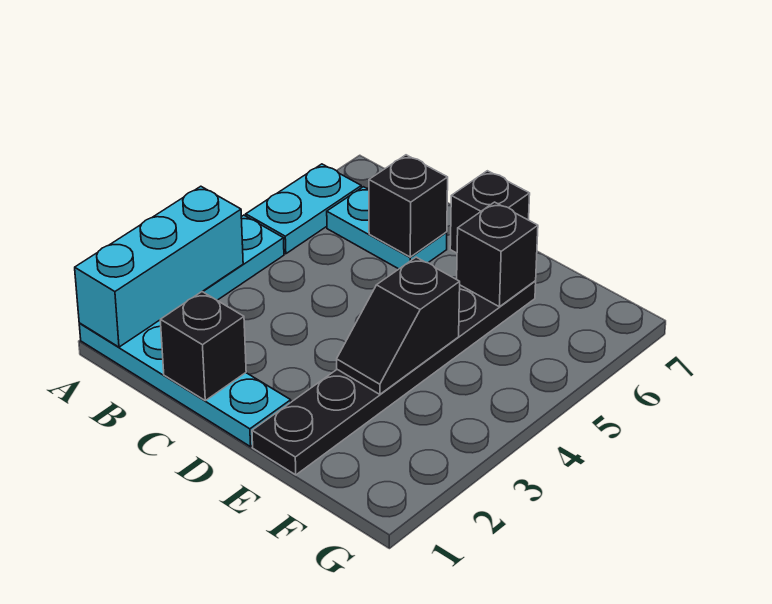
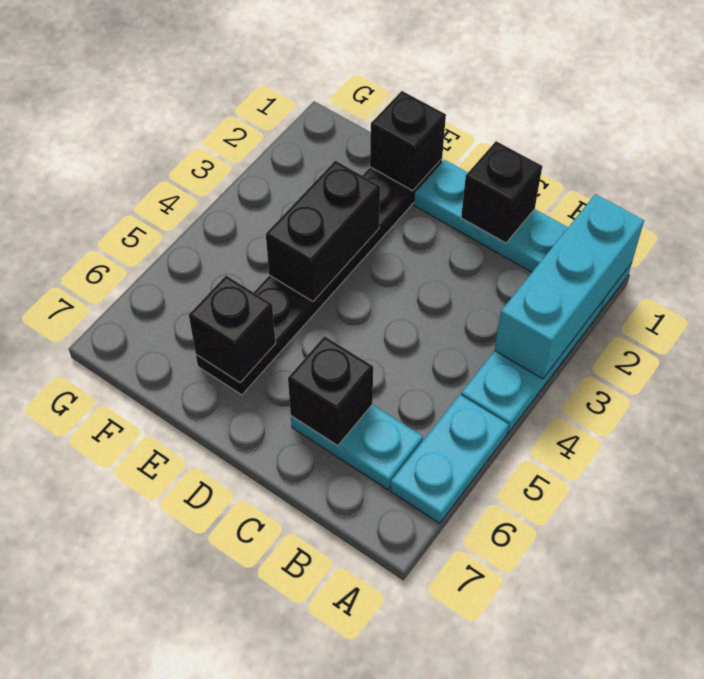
black 1x1 brick [450,171,530,253] -> black 1x1 brick moved to [370,91,446,191]
black 1x2 slope [337,257,460,394] -> black 1x2 brick [266,161,380,301]

